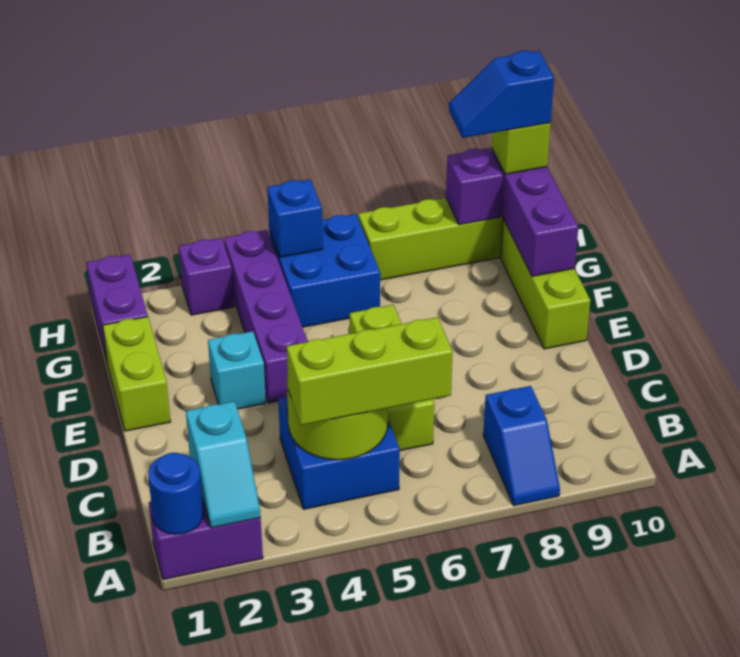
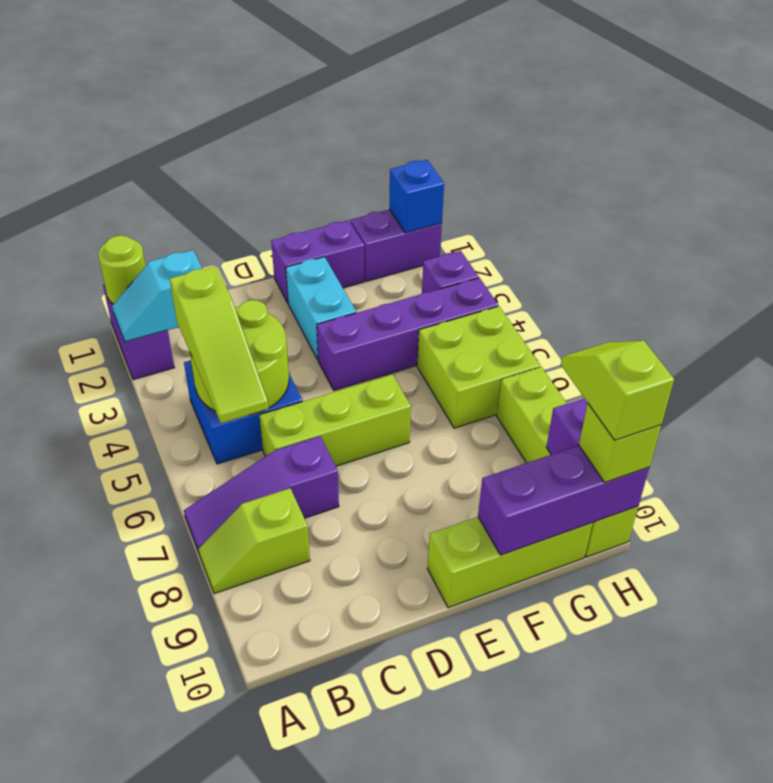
blue 1x1 round brick [148,453,203,534] -> lime 1x1 round brick [98,236,146,304]
none -> purple 1x3 slope [184,436,339,552]
blue 1x2 slope [483,386,560,506] -> lime 1x2 slope [199,488,310,594]
lime 1x3 brick [287,317,453,425] -> lime 1x3 slope [170,266,269,423]
lime 1x2 brick [103,317,171,431] -> purple 1x2 brick [271,220,364,303]
cyan 1x1 brick [208,331,266,409] -> cyan 1x2 brick [286,257,356,360]
blue 2x2 brick [269,214,380,327] -> lime 2x2 brick [417,306,540,428]
blue 1x1 brick [267,179,323,257] -> blue 1x1 brick moved to [389,160,444,233]
blue 1x2 slope [449,51,554,138] -> lime 1x2 slope [561,341,674,440]

